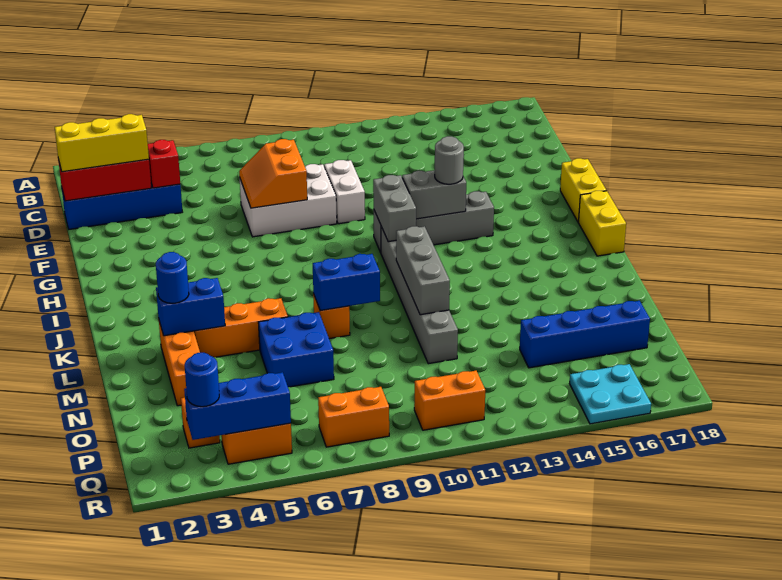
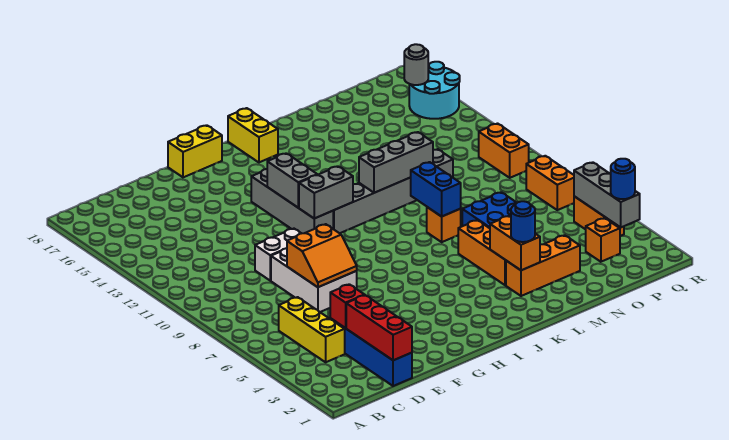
yellow 1x3 brick [55,114,149,172] -> yellow 1x3 brick moved to [279,297,345,362]
grey 1x1 round brick [435,136,464,184] -> grey 1x1 round brick moved to [404,44,428,85]
yellow 1x2 brick [579,191,626,256] -> yellow 1x2 brick turned to [228,108,278,162]
blue 1x2 brick [156,278,225,336] -> orange 1x2 brick [490,216,540,270]
blue 1x4 brick [520,301,650,368] -> none
blue 1x3 brick [184,372,291,440] -> grey 1x3 brick [574,162,640,227]
cyan 2x2 plate [570,364,651,424] -> cyan 2x2 round brick [409,62,460,119]

